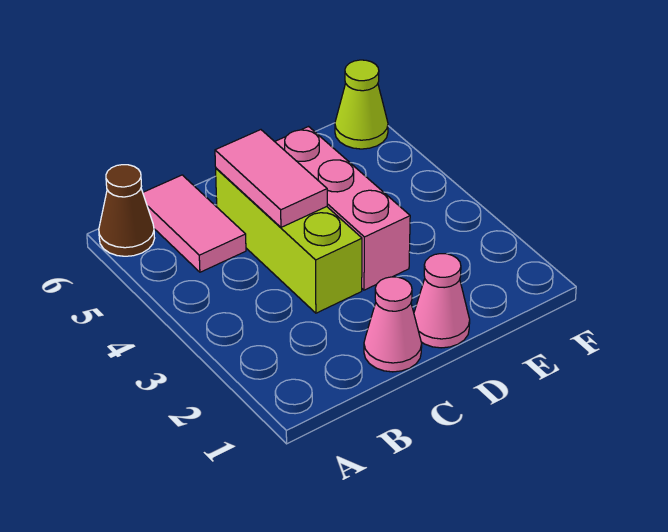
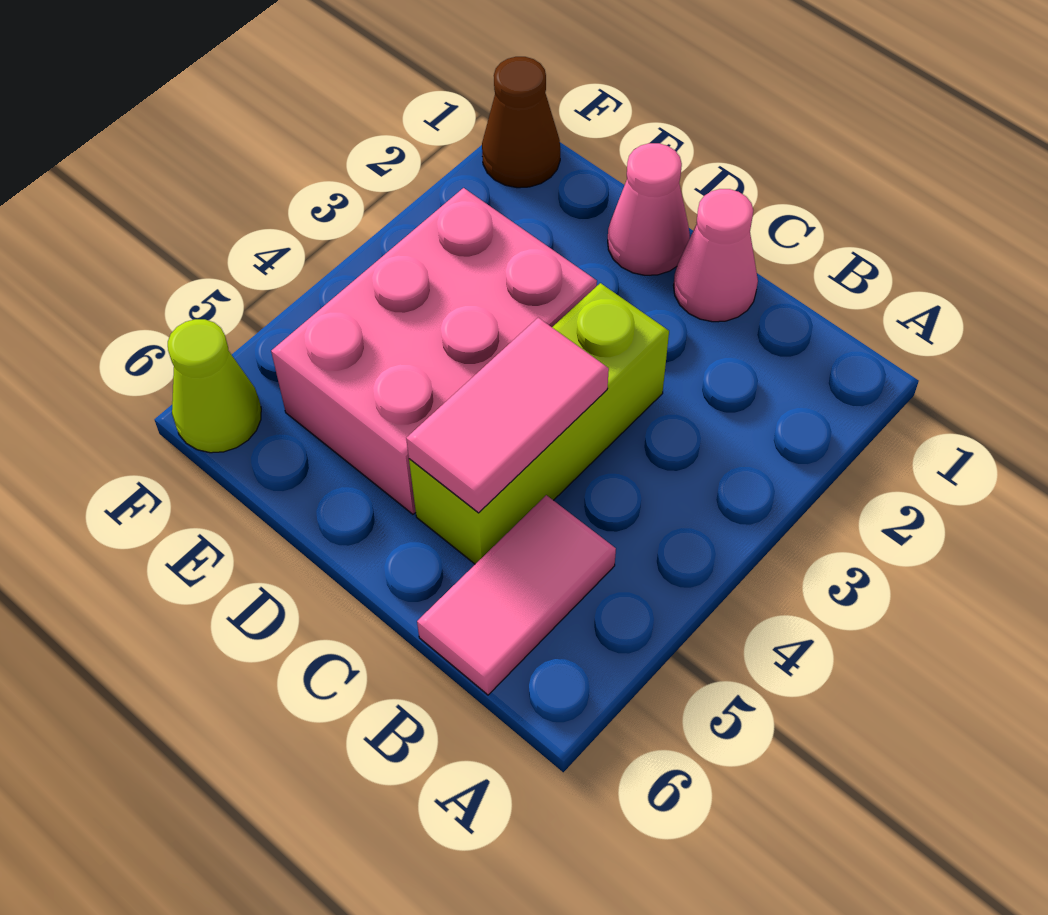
brown 1x1 cone [99,165,155,256] -> brown 1x1 cone moved to [482,57,560,188]
pink 1x3 brick [275,127,410,290] -> pink 2x3 brick [271,188,597,514]

